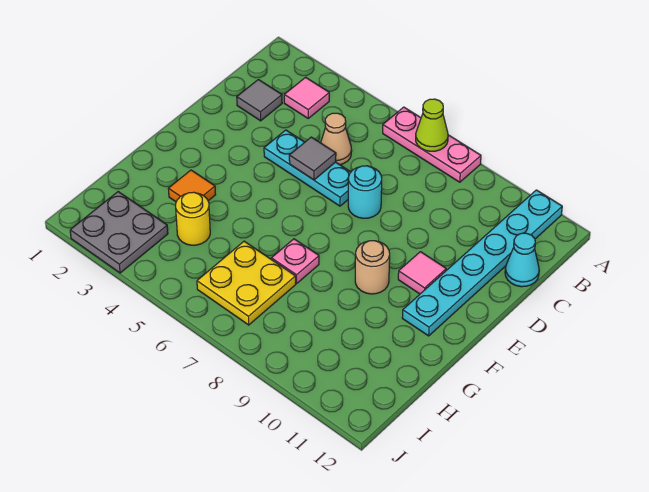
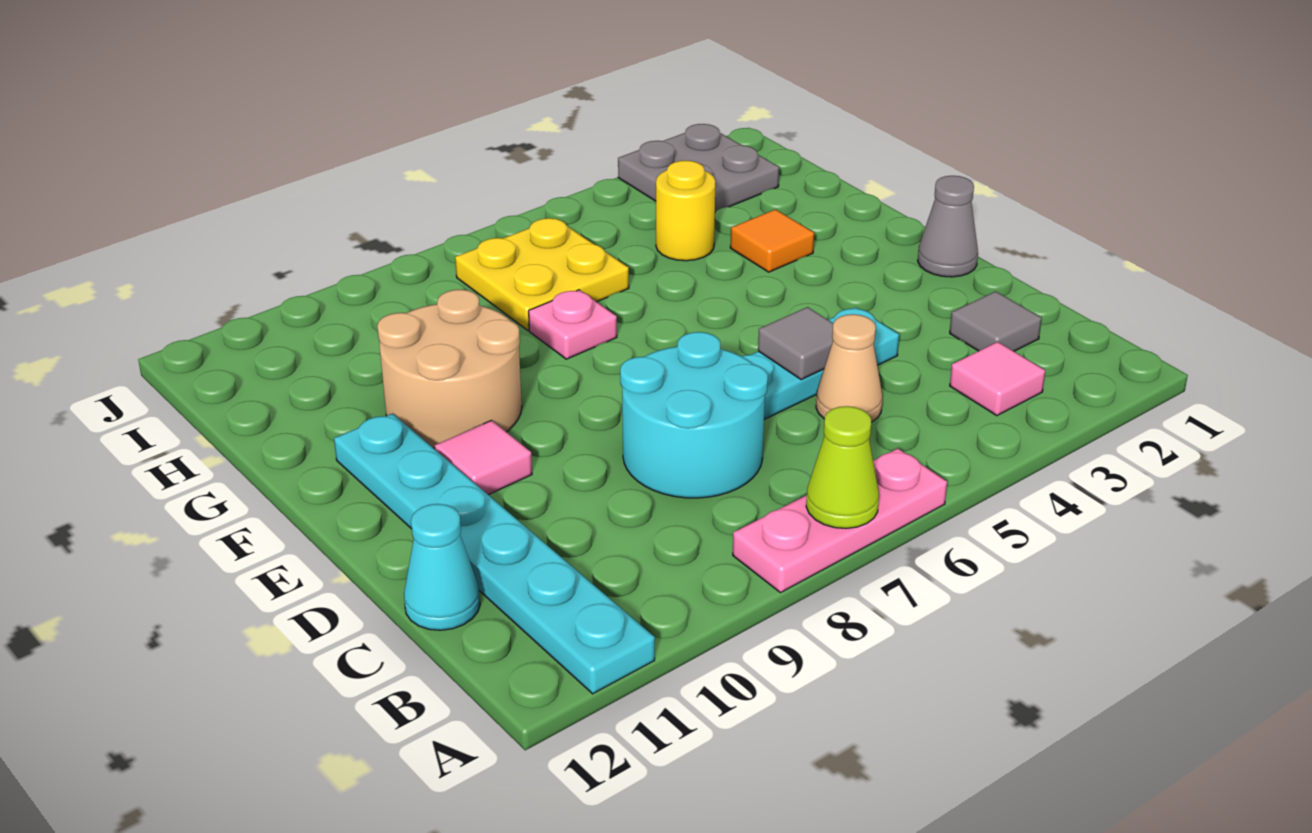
cyan 1x1 round brick [348,166,382,218] -> cyan 2x2 round brick [620,332,768,498]
none -> grey 1x1 cone [918,176,978,277]
tan 1x1 round brick [355,241,390,294] -> tan 2x2 round brick [377,290,522,448]

